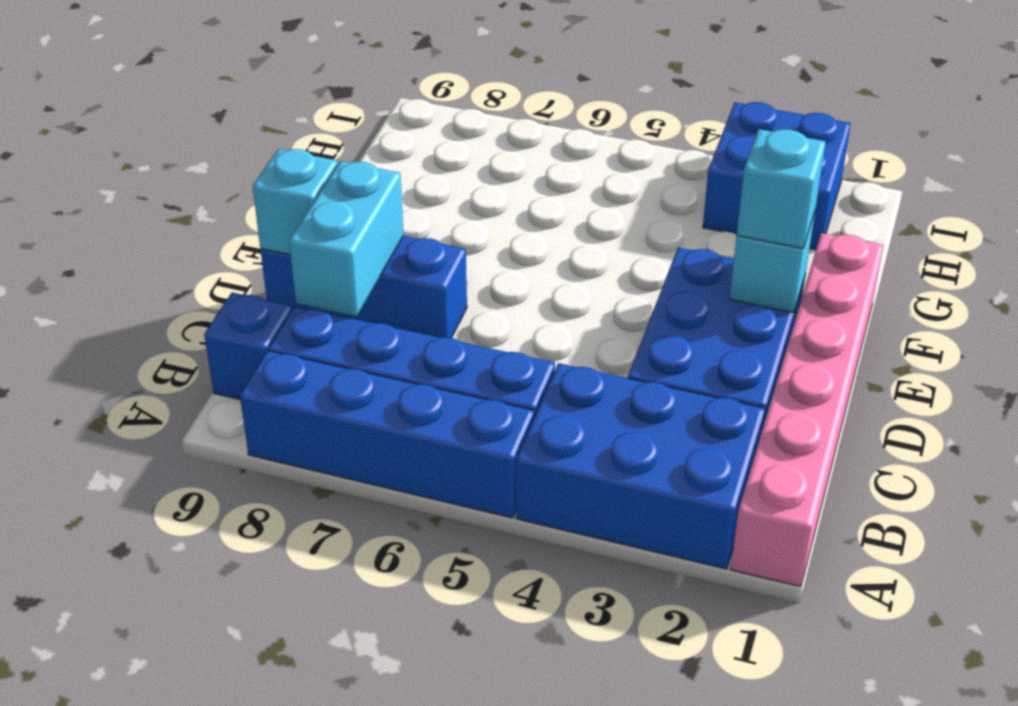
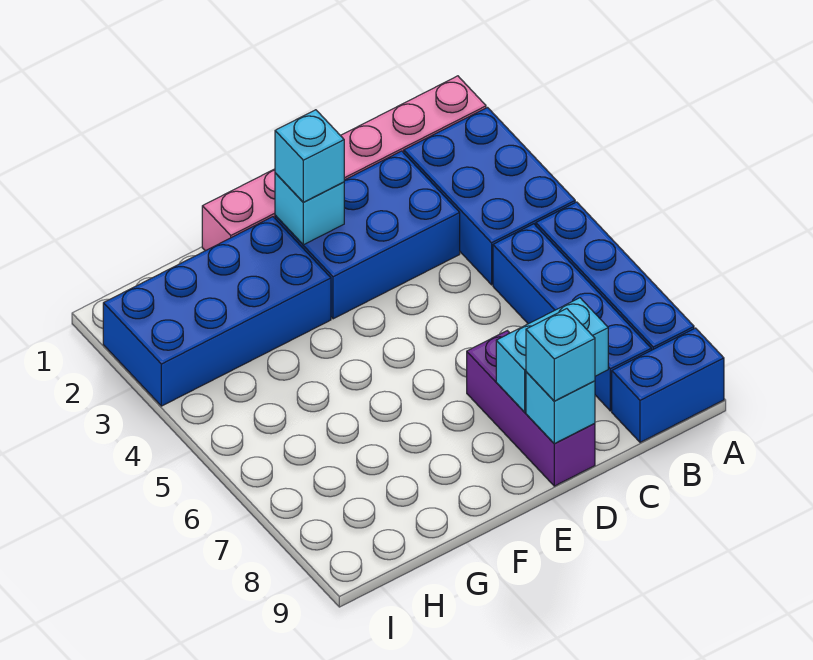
blue 1x1 brick [204,293,292,399] -> blue 1x2 brick [612,328,724,442]
blue 1x3 brick [260,236,467,338] -> purple 1x3 brick [467,331,595,486]
none -> cyan 1x1 brick [526,309,595,401]
blue 2x2 brick [703,102,851,250] -> blue 2x4 brick [103,217,331,406]

